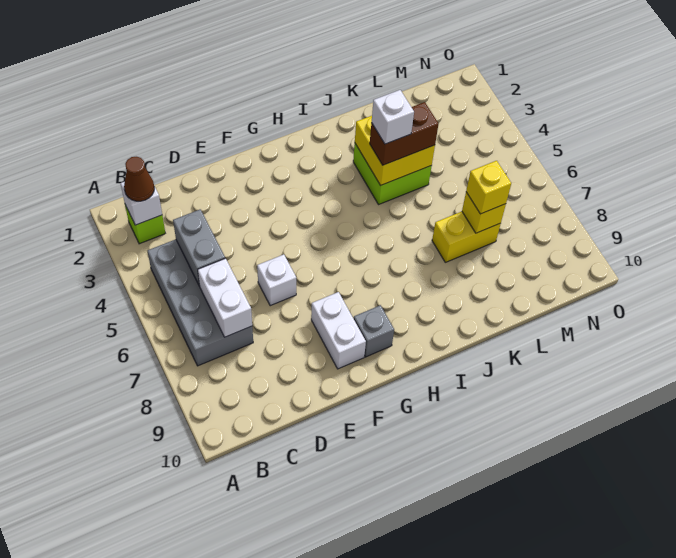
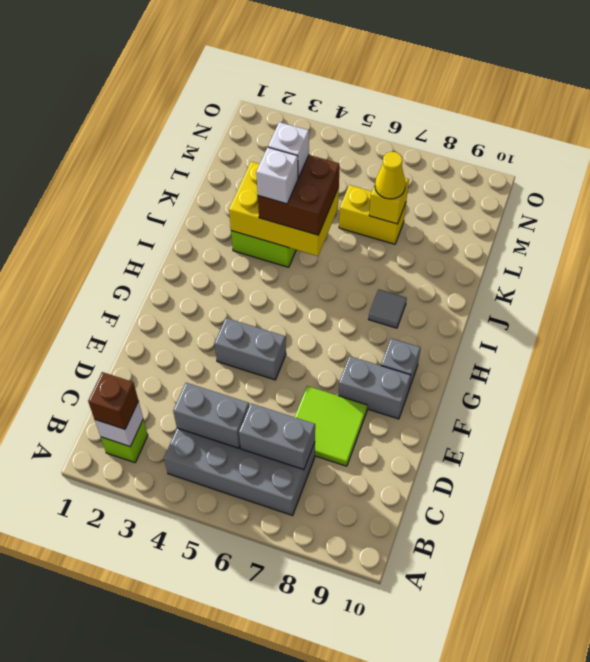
brown 1x1 cone [124,157,154,201] -> brown 1x1 brick [88,372,138,429]
white 1x2 brick [198,258,252,337] -> grey 1x2 brick [239,404,315,470]
none -> lime 2x2 tile [295,386,368,466]
white 1x1 brick [257,254,296,306] -> white 1x1 brick moved to [268,122,309,178]
none -> grey 1x2 brick [214,318,286,380]
white 1x2 brick [311,292,366,369] -> grey 1x2 brick [338,356,411,419]
none -> grey 1x1 tile [369,289,407,328]
yellow 2x2 brick [355,116,435,186] -> yellow 2x3 brick [229,162,339,256]
brown 1x2 brick [370,102,438,165] -> brown 2x2 brick [258,155,340,235]
yellow 1x2 brick [432,212,501,262] -> yellow 1x2 brick turned to [339,185,406,244]
yellow 1x1 brick [466,161,511,214] -> yellow 1x1 cone [375,152,406,199]

